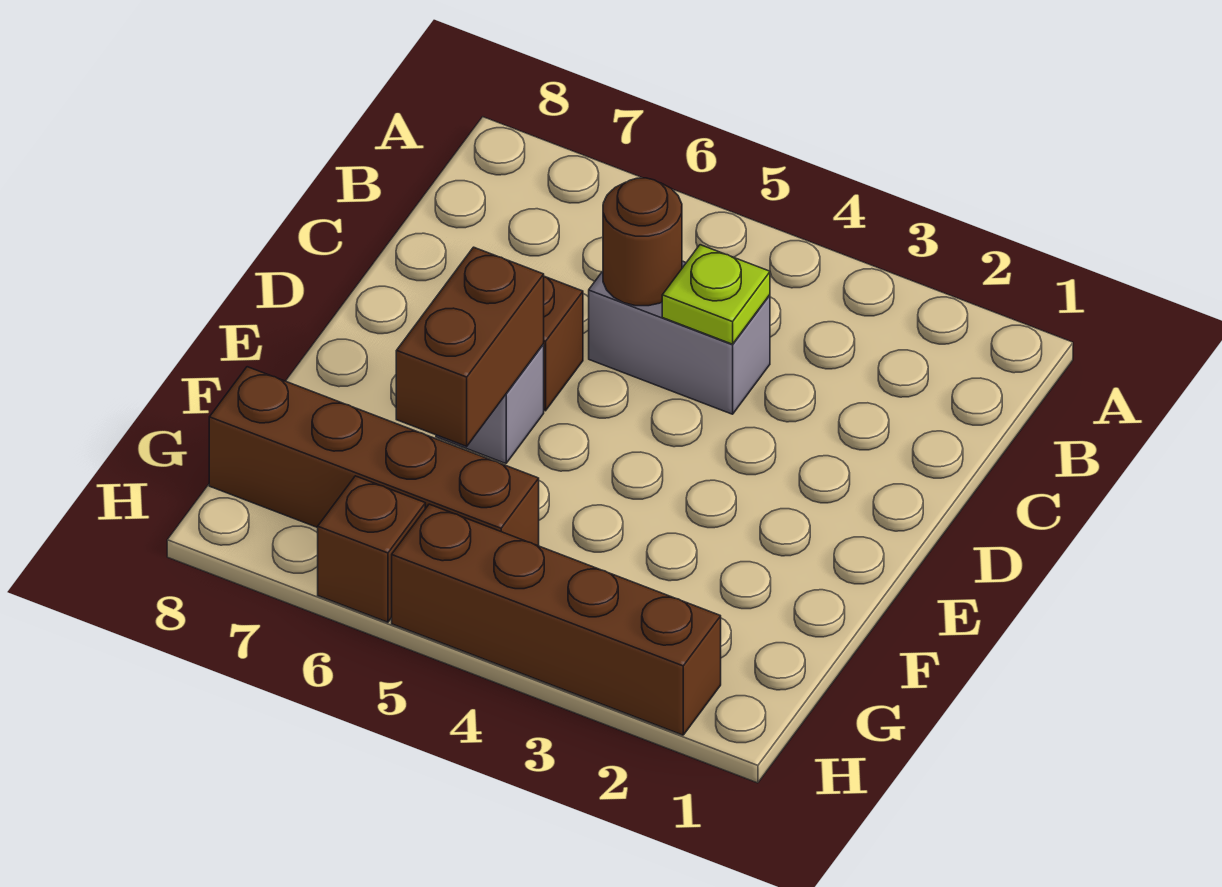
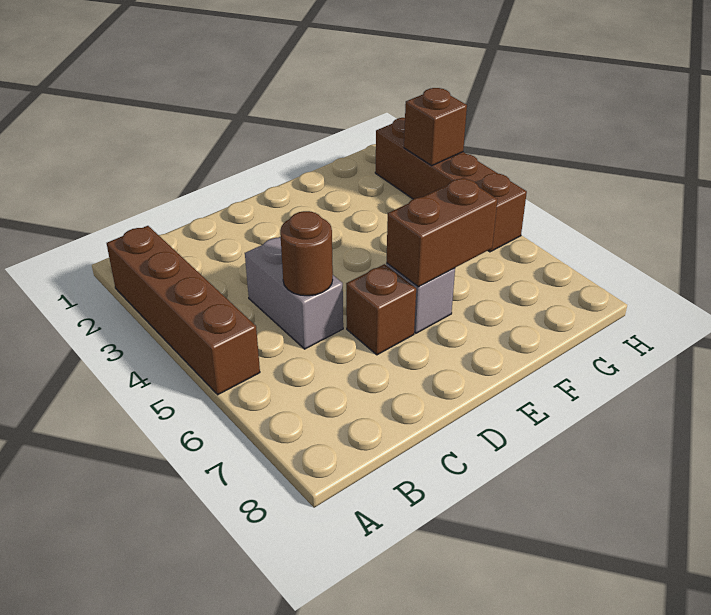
lime 1x1 plate [662,245,770,344] -> none
brown 1x4 brick [209,367,539,546] -> brown 1x4 brick moved to [107,226,260,395]
brown 1x1 brick [318,476,425,622] -> brown 1x1 brick moved to [404,88,467,166]

